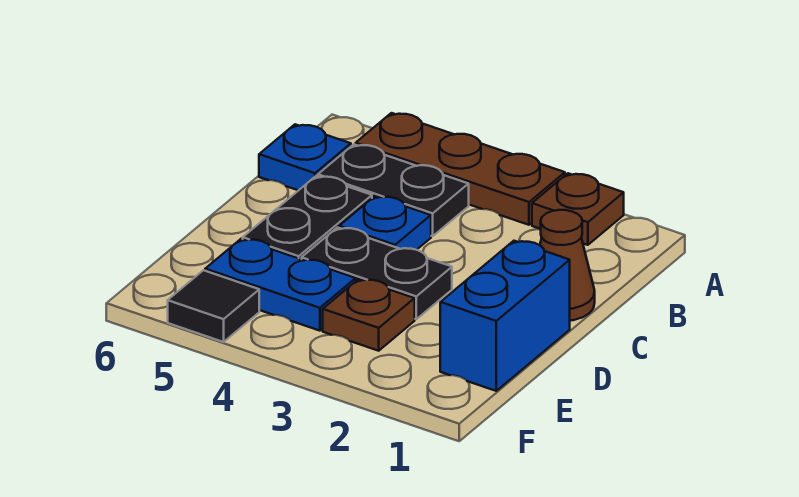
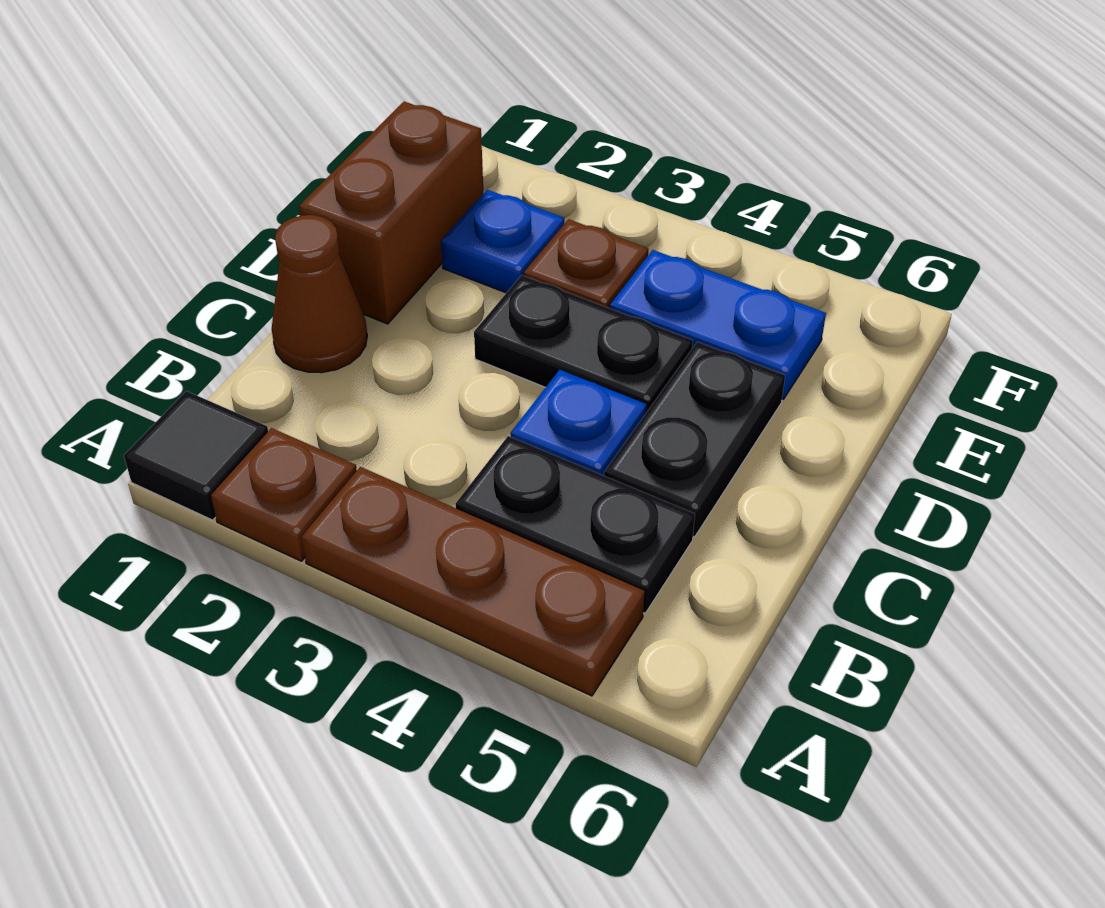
blue 1x1 plate [259,124,351,191] -> blue 1x1 plate moved to [441,190,564,293]
blue 1x2 brick [440,241,570,391] -> brown 1x2 brick [299,102,483,324]
black 1x1 tile [168,270,259,342] -> black 1x1 tile moved to [124,391,268,520]

